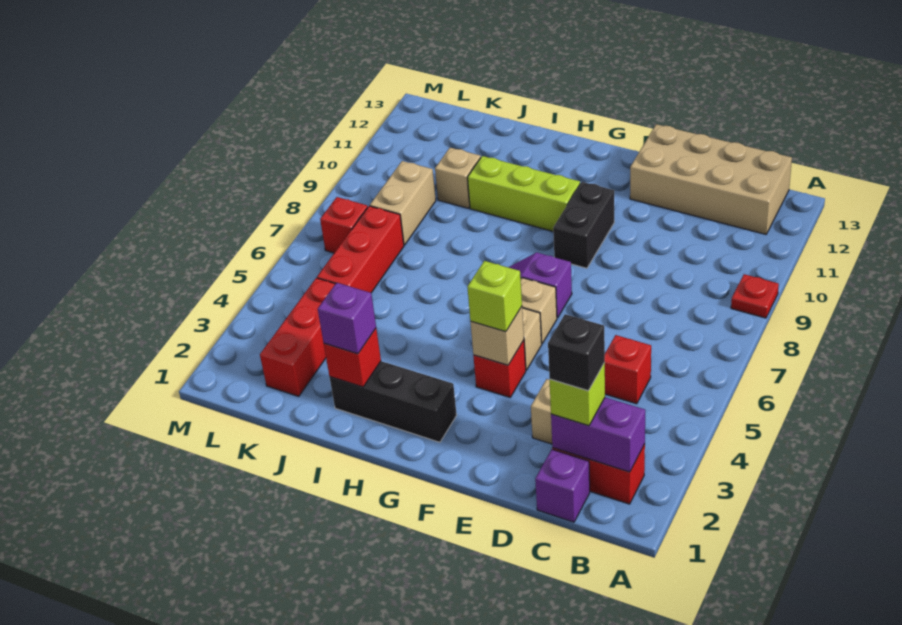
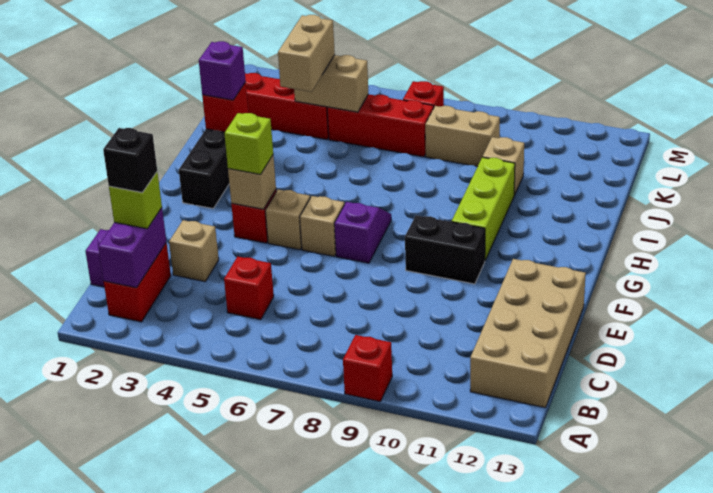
red 1x1 plate [731,274,779,318] -> red 1x1 brick [343,335,392,402]
none -> tan 1x2 brick [278,15,335,92]
none -> tan 1x2 brick [294,55,368,112]

